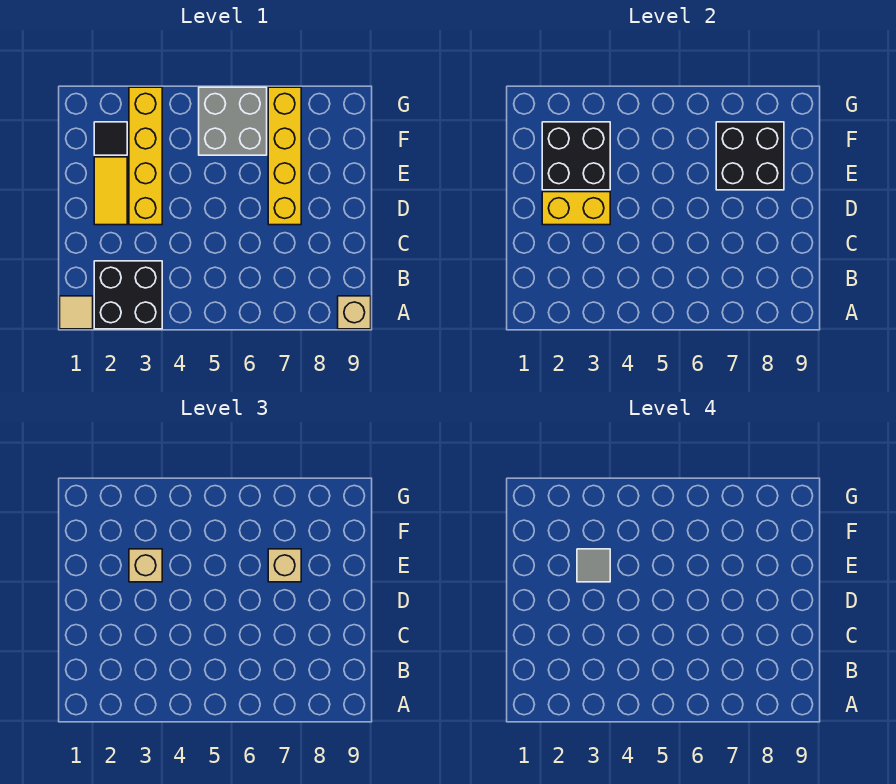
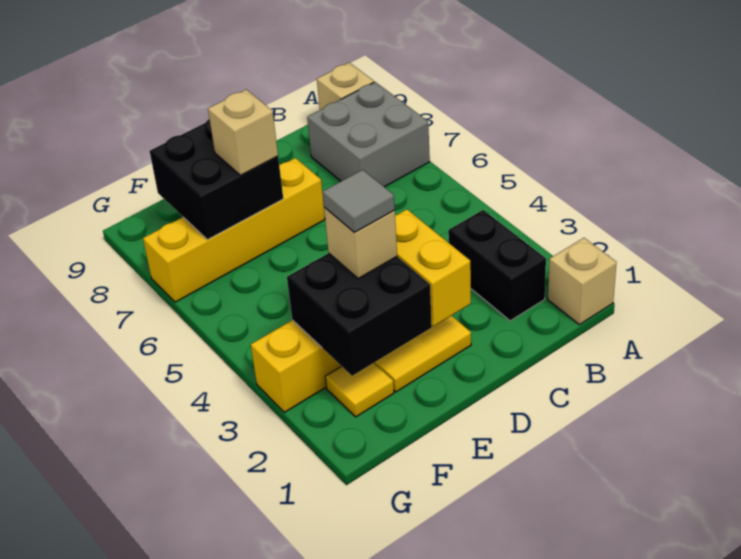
tan 1x1 tile [60,296,93,329] -> tan 1x1 brick [548,238,617,325]
black 2x2 brick [94,261,162,329] -> black 1x2 brick [448,210,546,321]
black 1x1 tile [94,122,127,155] -> yellow 1x1 tile [325,363,394,417]
grey 2x2 brick [199,87,267,155] -> grey 2x2 brick moved to [307,82,430,187]

